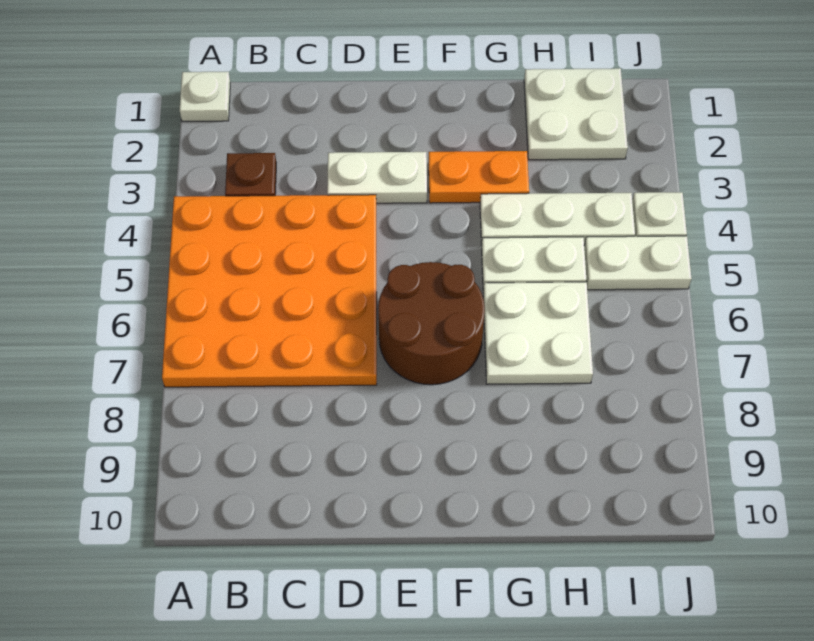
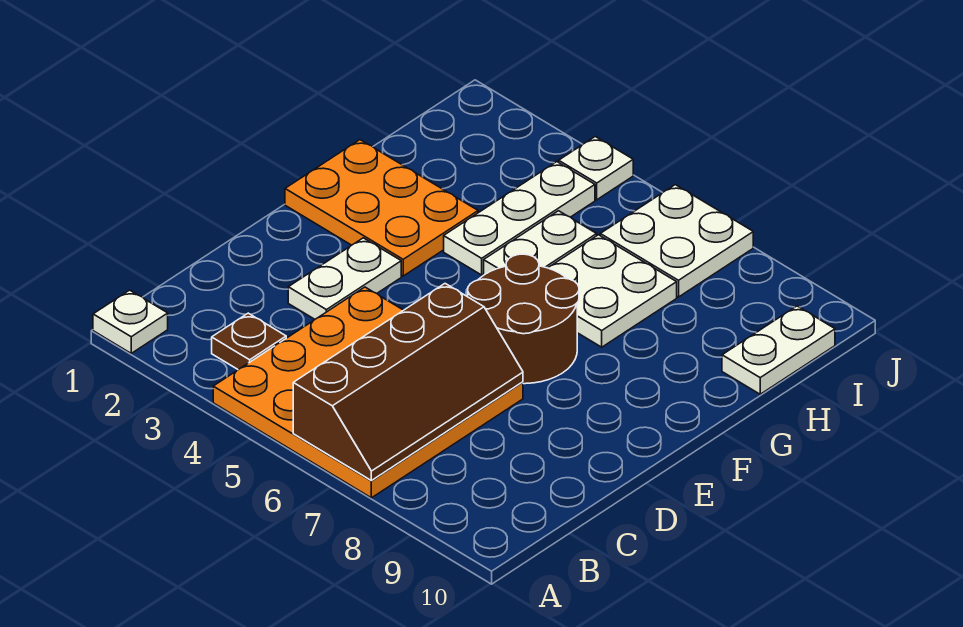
none -> brown 2x4 slope [293,284,523,480]
orange 1x2 plate [429,151,529,203] -> orange 2x3 plate [285,140,478,276]
white 2x2 plate [524,68,628,160] -> white 2x2 plate moved to [600,185,753,297]
white 1x2 plate [584,236,692,290] -> white 1x2 plate moved to [722,306,835,394]

